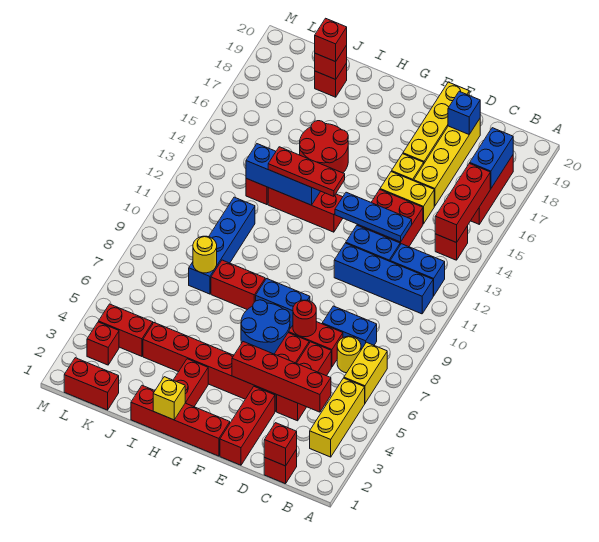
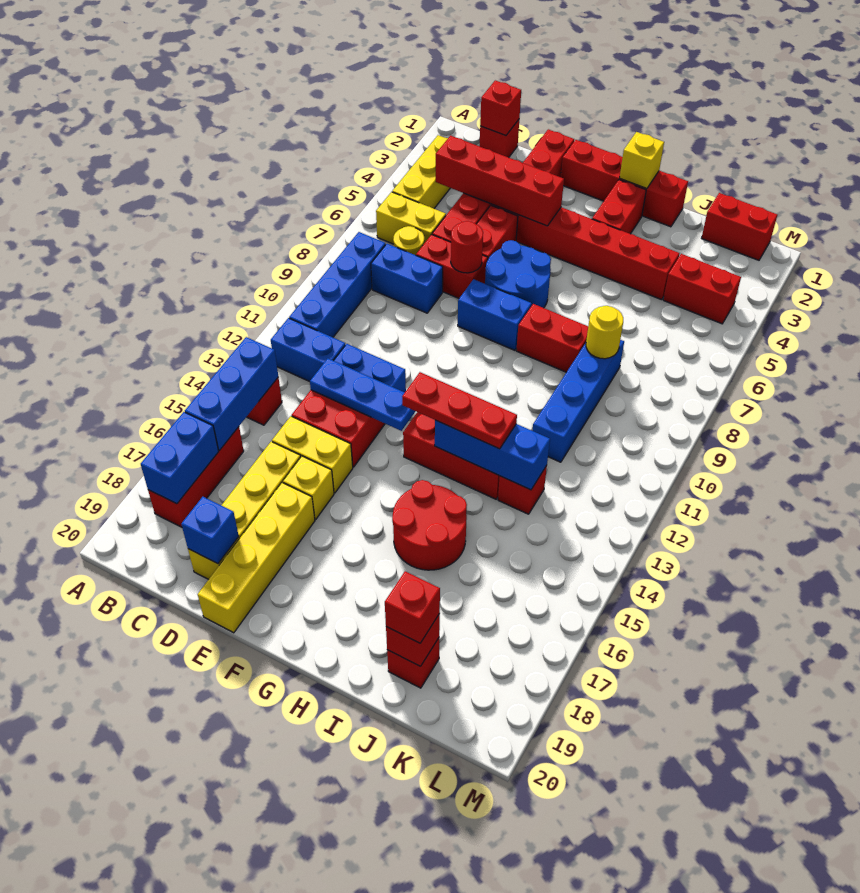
yellow 1x2 brick [344,342,387,403] -> yellow 1x2 brick turned to [376,192,446,244]
blue 1x4 brick [334,243,433,314] -> blue 1x4 brick turned to [289,232,386,337]
red 1x3 brick [435,163,490,243] -> blue 1x3 brick [185,337,278,450]
red 1x1 brick [87,322,119,365] -> none

